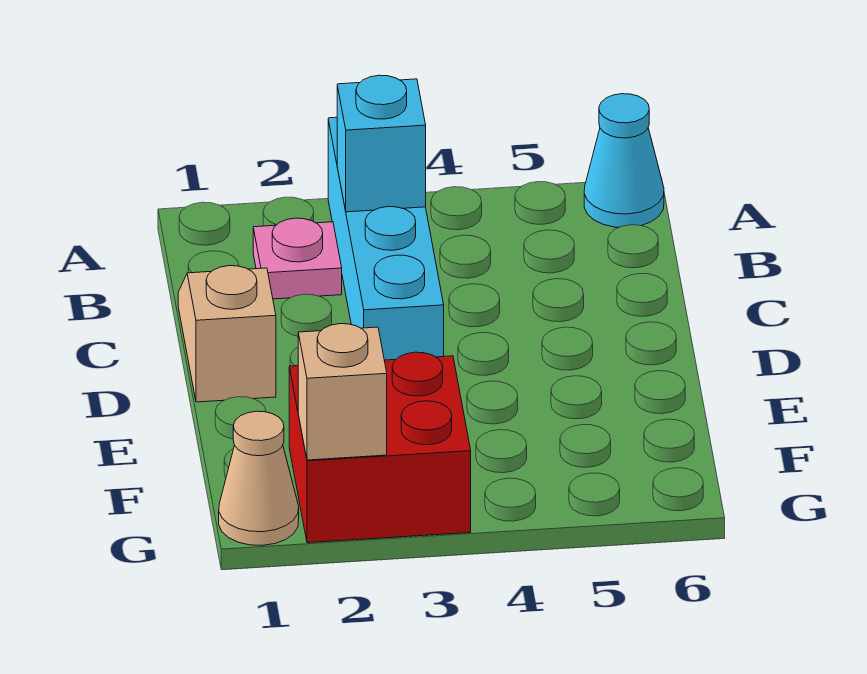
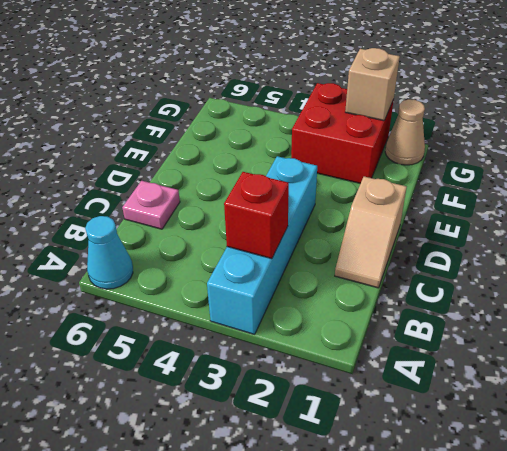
pink 1x1 plate [253,218,342,299] -> pink 1x1 plate moved to [122,181,180,229]
cyan 1x1 brick [337,75,426,212] -> red 1x1 brick [224,172,289,259]

